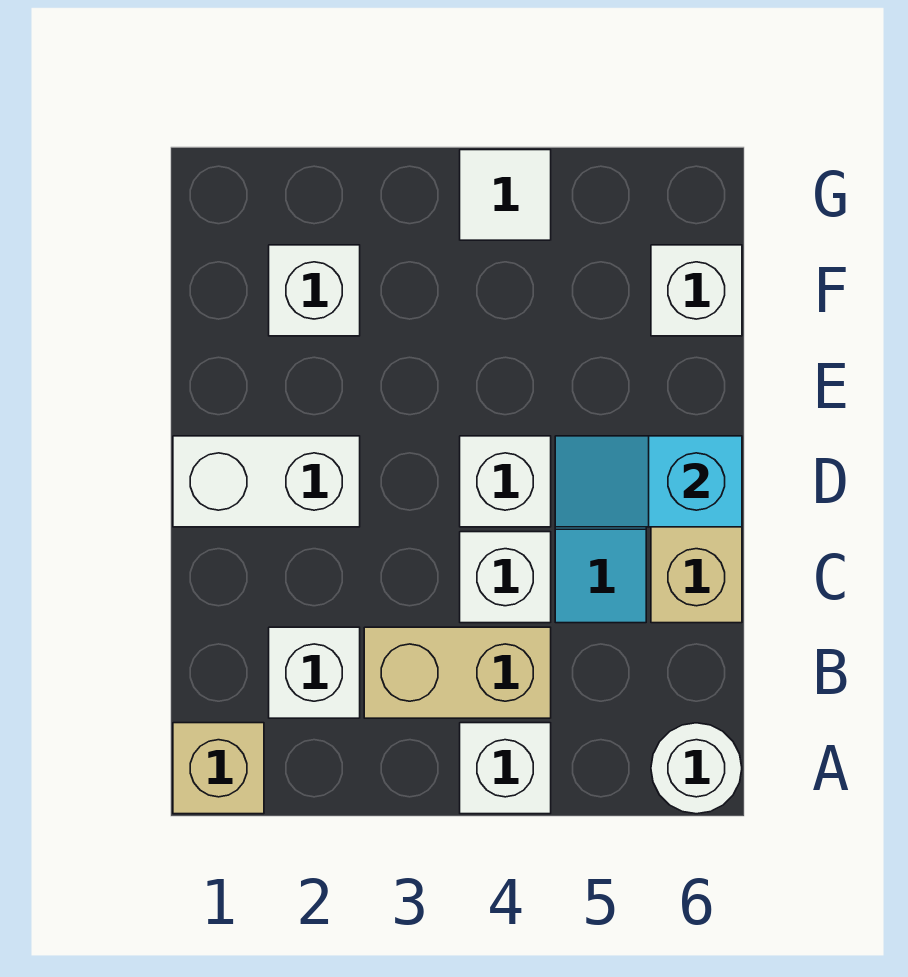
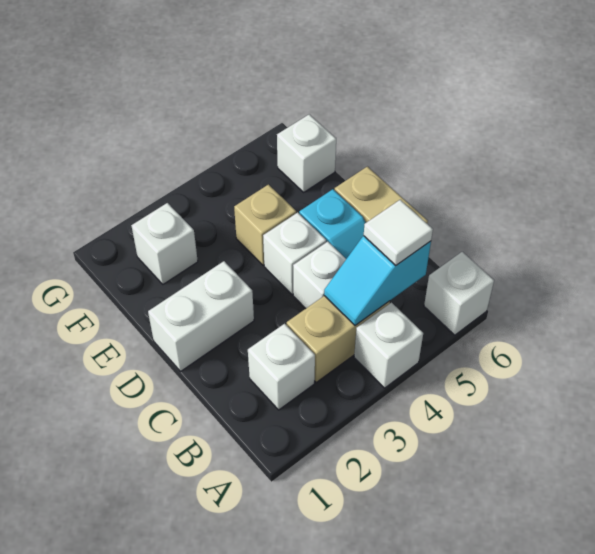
tan 1x1 brick [173,723,264,814] -> tan 1x1 brick moved to [234,185,296,265]
white 1x1 round brick [651,723,742,814] -> white 1x1 brick [424,252,494,335]
cyan 1x2 slope [555,436,742,527] -> cyan 1x2 slope moved to [324,236,431,325]
white 1x1 tile [460,150,551,240] -> white 1x1 tile moved to [364,200,433,265]

